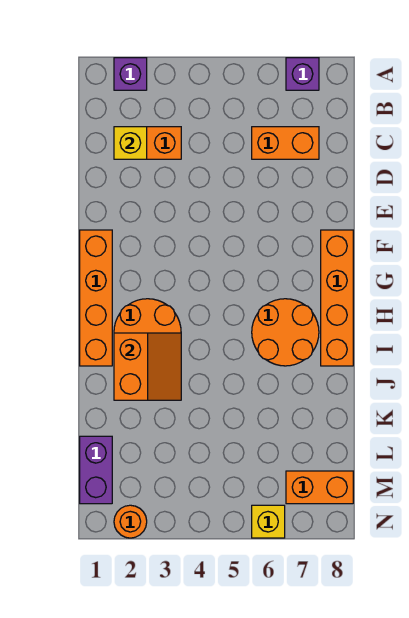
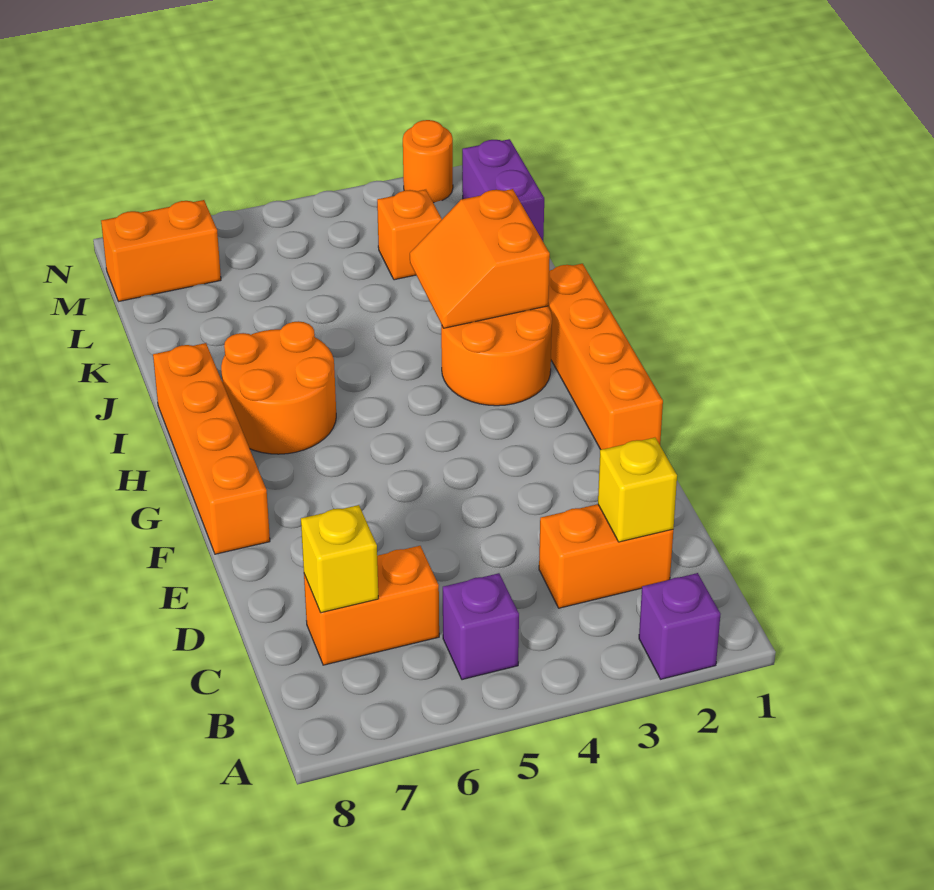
purple 1x1 brick [286,58,319,90] -> purple 1x1 brick moved to [442,573,519,680]
none -> orange 1x1 brick [377,190,442,280]
yellow 1x1 brick [252,505,285,538] -> yellow 1x1 brick moved to [301,505,378,613]

